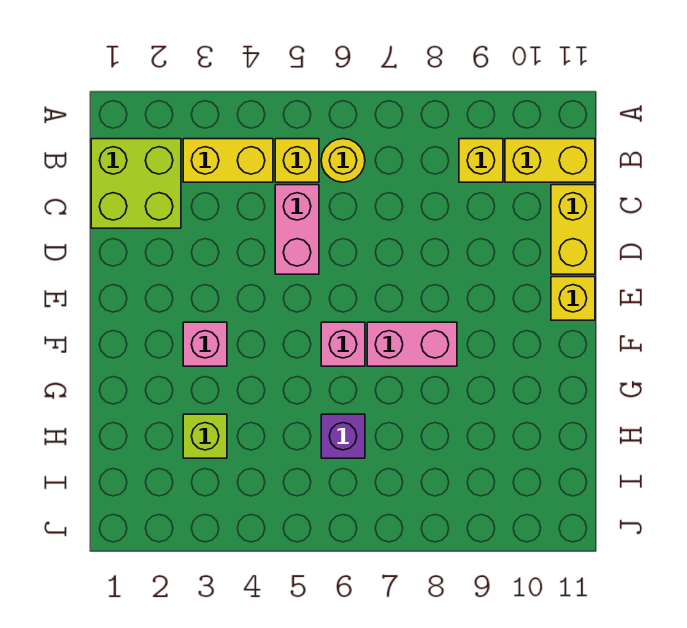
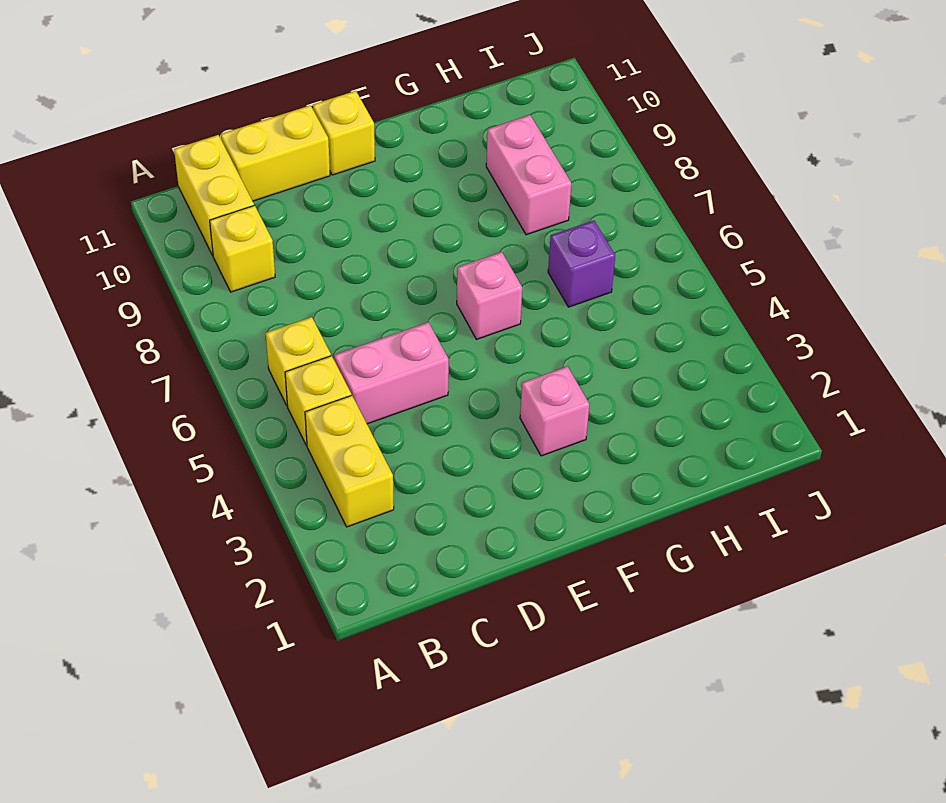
lime 2x2 brick [91,139,181,228] -> none
yellow 1x1 round brick [321,139,365,182] -> yellow 1x1 brick [266,317,331,406]
pink 1x2 brick [367,322,457,366] -> pink 1x2 brick moved to [486,115,571,235]
lime 1x1 brick [183,414,227,458] -> none

